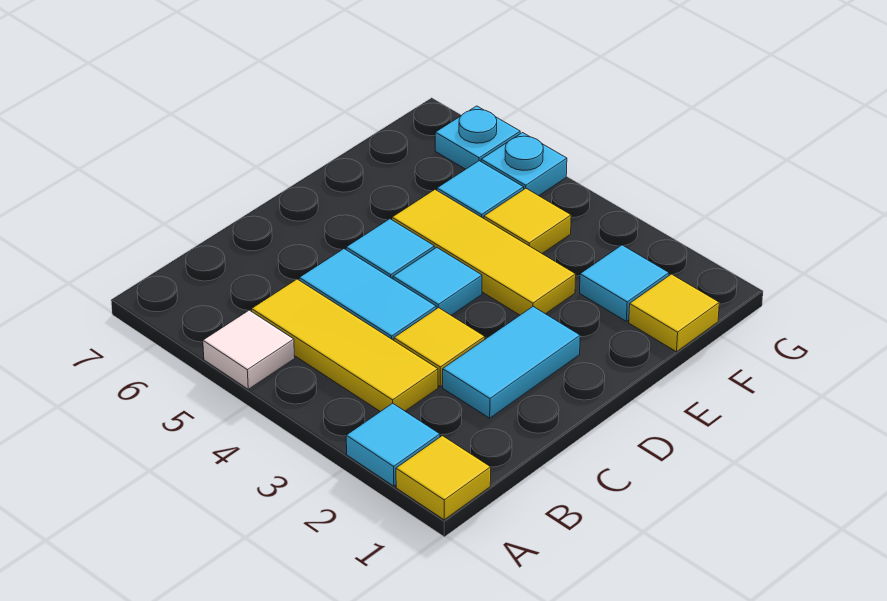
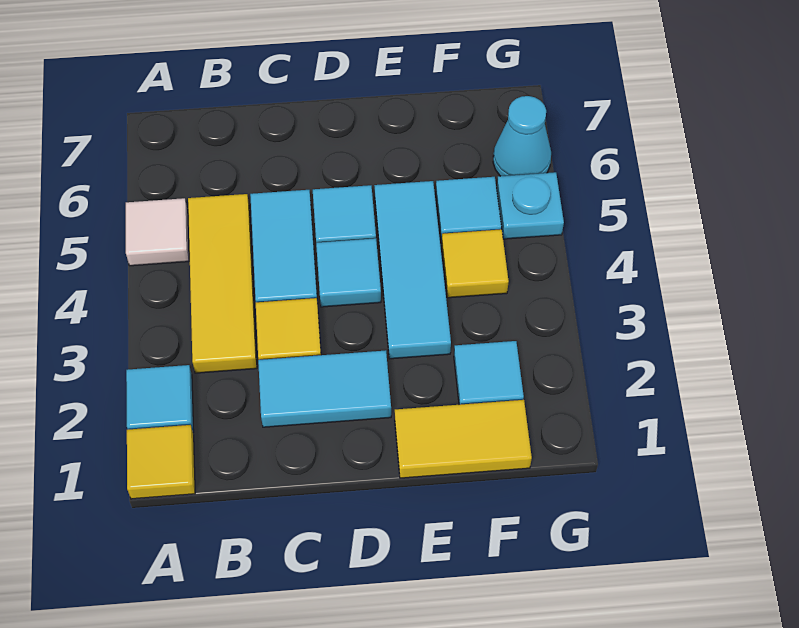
yellow 1x3 tile [392,190,576,315] -> cyan 1x3 tile [374,181,451,359]
yellow 1x1 tile [629,274,719,352] -> yellow 1x2 tile [395,400,532,478]
cyan 1x1 plate [435,106,520,169] -> cyan 1x1 cone [493,96,551,176]

